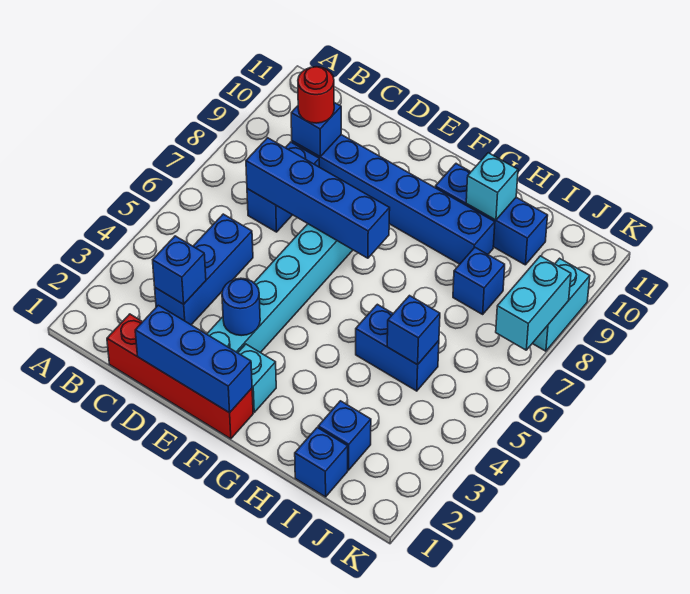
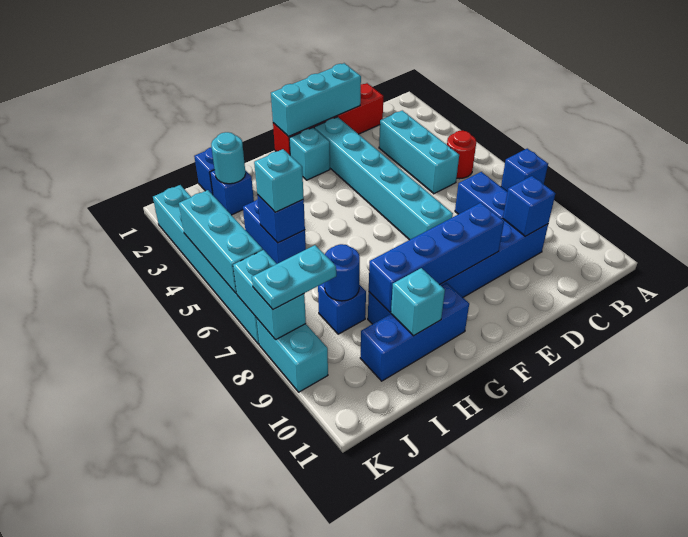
blue 1x3 brick [155,214,253,325] -> cyan 1x3 brick [379,111,459,194]
blue 1x1 brick [153,236,206,304] -> blue 1x1 brick moved to [501,149,548,192]
blue 1x4 brick [246,138,390,258] -> blue 1x4 brick moved to [369,203,504,312]
red 1x1 round brick [298,67,334,123] -> red 1x1 round brick moved to [447,131,476,179]
blue 1x3 brick [135,305,252,413] -> cyan 1x3 brick [271,63,361,136]
blue 1x1 round brick [222,278,260,336] -> blue 1x1 round brick moved to [325,244,360,301]
blue 1x2 brick [356,304,439,391] -> blue 1x2 brick turned to [243,199,306,264]
none -> cyan 1x1 round brick [211,132,246,184]
none -> cyan 1x1 brick [254,149,304,212]
none -> cyan 1x2 plate [252,245,336,309]
none -> cyan 1x6 brick [153,185,259,344]
none -> cyan 1x3 brick [179,190,263,294]

